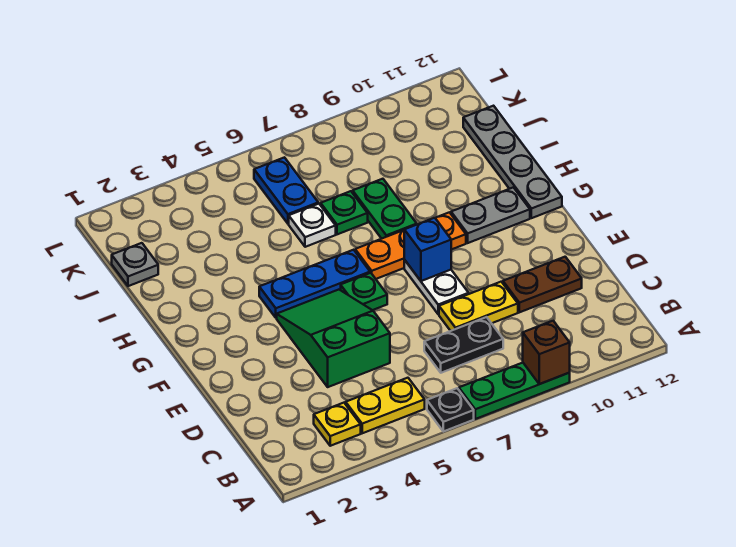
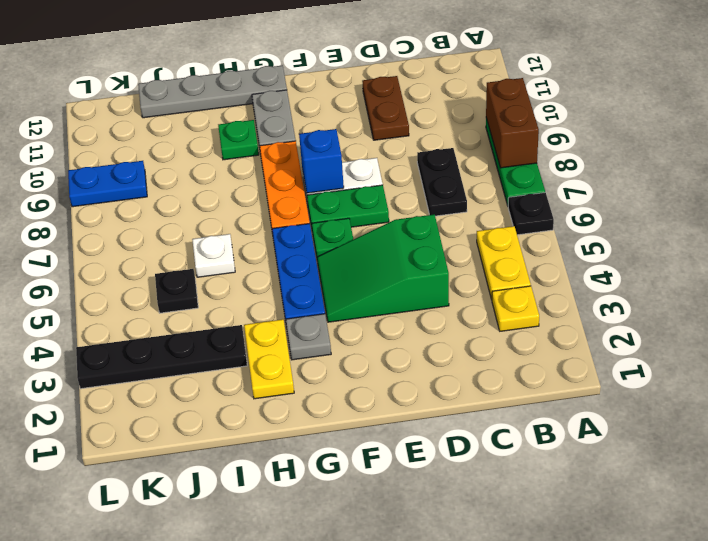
brown 1x1 brick [523,321,570,384] -> brown 1x2 brick [486,78,539,168]
yellow 1x2 plate [439,282,518,331] -> yellow 1x2 plate moved to [244,319,294,399]
green 1x2 plate [353,179,417,239] -> green 1x2 plate moved to [307,185,389,227]
none -> black 1x4 plate [76,325,247,389]
green 1x1 plate [321,191,368,234] -> green 1x1 plate moved to [218,120,259,160]
grey 1x1 plate [112,243,158,286] -> grey 1x1 plate moved to [286,314,331,360]
none -> black 1x1 plate [155,269,198,313]
blue 1x2 plate [254,157,318,224] -> blue 1x2 plate moved to [68,161,147,207]

